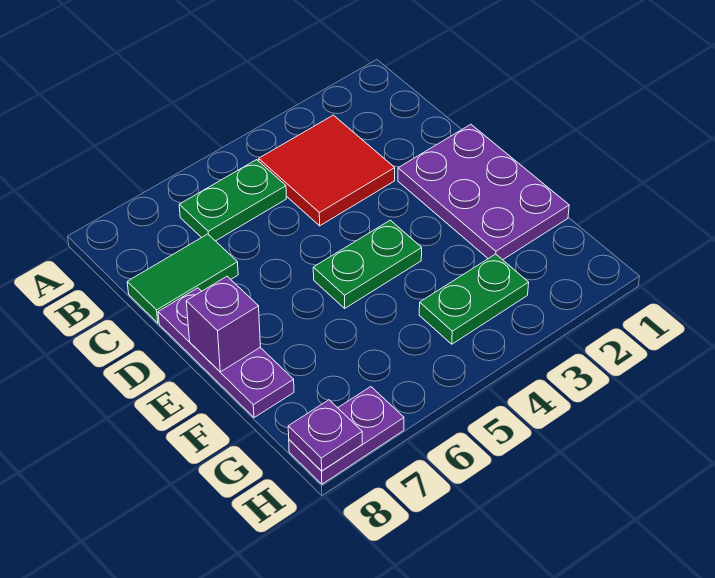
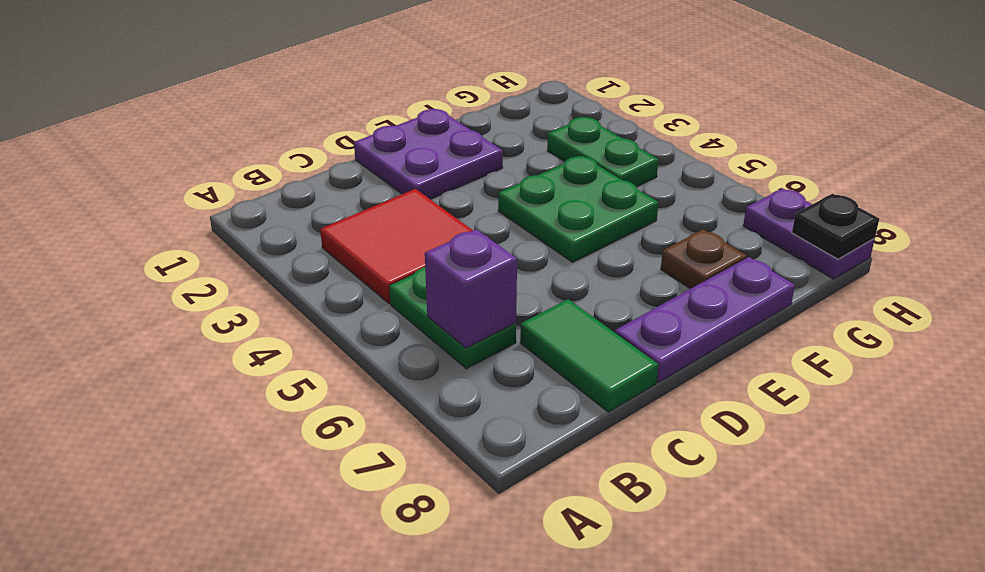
purple 2x3 plate [398,124,569,260] -> purple 2x2 plate [354,109,503,199]
green 1x2 plate [313,220,422,308] -> green 2x2 plate [498,156,658,262]
purple 1x1 brick [186,277,260,372] -> purple 1x1 brick moved to [425,229,517,348]
none -> brown 1x1 plate [661,229,747,289]
purple 1x1 plate [288,400,362,471] -> black 1x1 plate [792,194,879,259]

